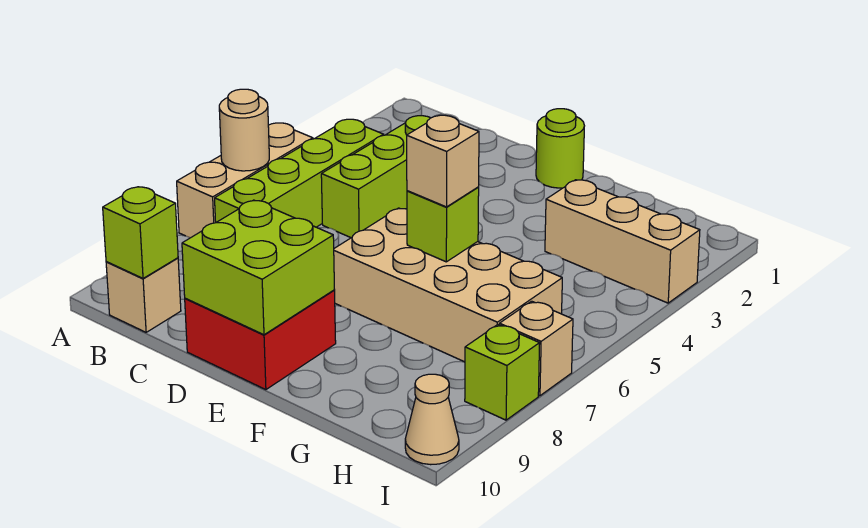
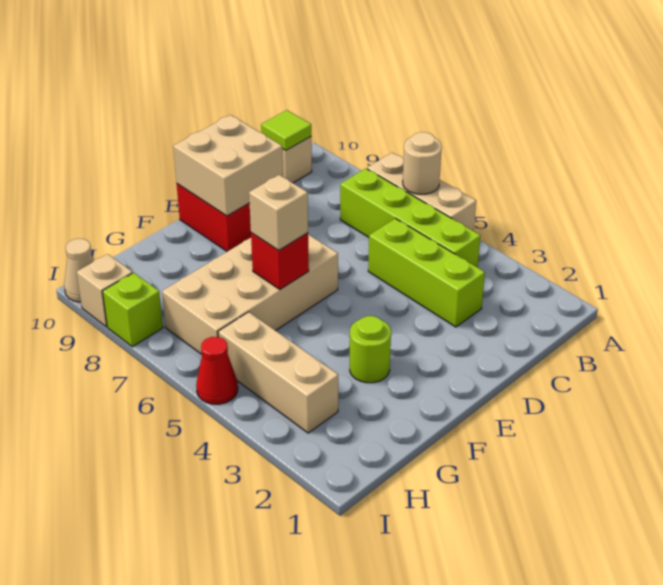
lime 1x1 brick [103,187,178,278] -> lime 1x1 tile [261,110,311,150]
lime 2x2 brick [182,200,334,335] -> tan 2x2 brick [173,115,283,216]
lime 1x1 round brick [536,109,584,188] -> lime 1x1 round brick moved to [350,316,391,383]
lime 1x1 brick [407,187,479,262] -> red 1x1 brick [251,233,309,289]
tan 1x3 brick [545,180,700,303] -> tan 1x3 brick turned to [218,312,338,433]
none -> red 1x1 cone [196,337,238,404]
tan 1x1 brick [500,301,573,396] -> tan 1x1 brick moved to [77,254,133,327]

